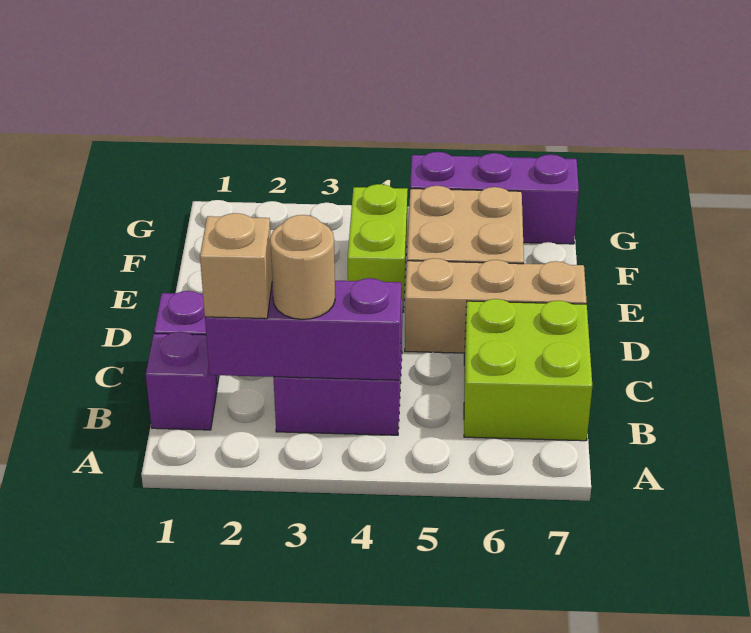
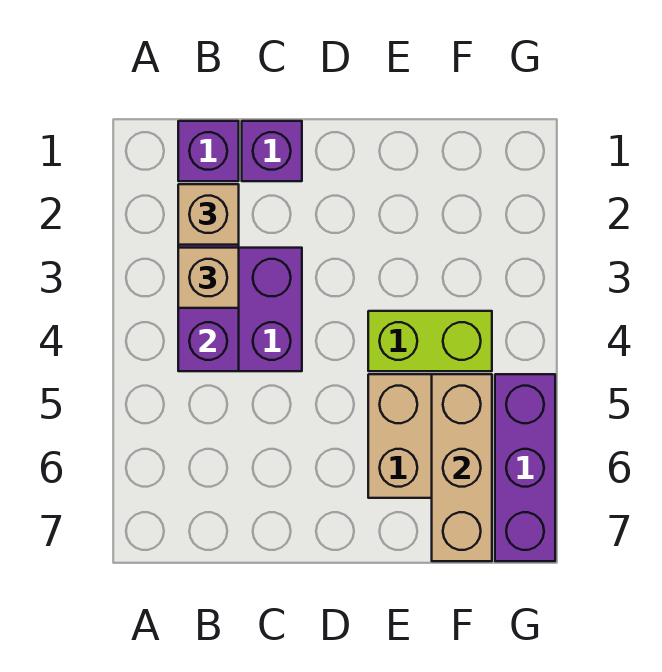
tan 1x1 round brick [270,215,335,319] -> tan 1x1 brick [178,248,239,308]
lime 2x2 brick [464,299,592,441] -> none
tan 1x3 brick [405,258,587,353] -> tan 1x3 brick moved to [432,374,492,561]

